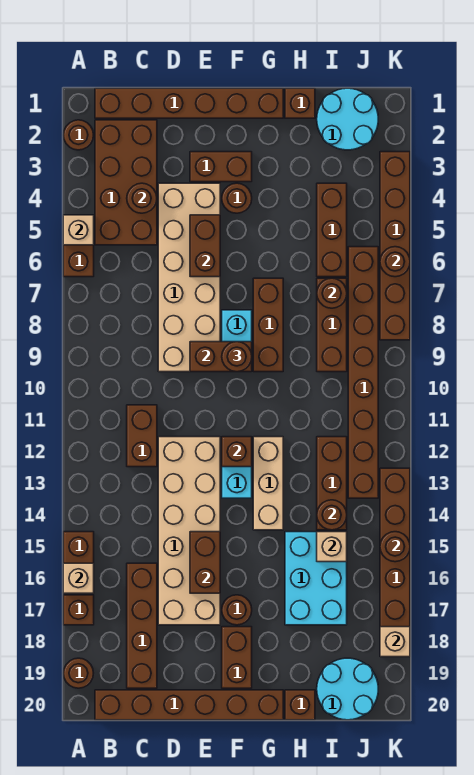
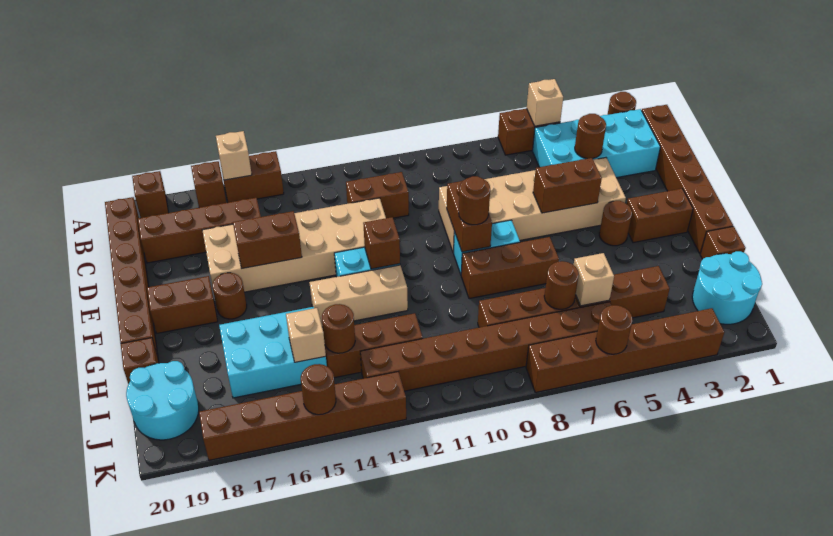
brown 1x1 round brick [63,658,93,688] -> brown 1x1 brick [132,171,169,218]
brown 2x4 brick [95,120,157,245] -> cyan 2x4 brick [532,109,660,178]
brown 1x2 brick [190,152,252,182] -> brown 1x2 brick turned to [627,189,693,243]
tan 1x1 brick [380,627,410,657] -> tan 1x1 brick moved to [574,253,614,306]

